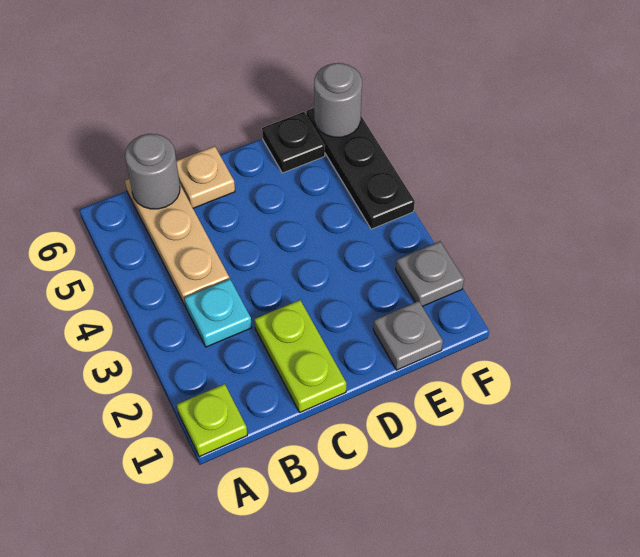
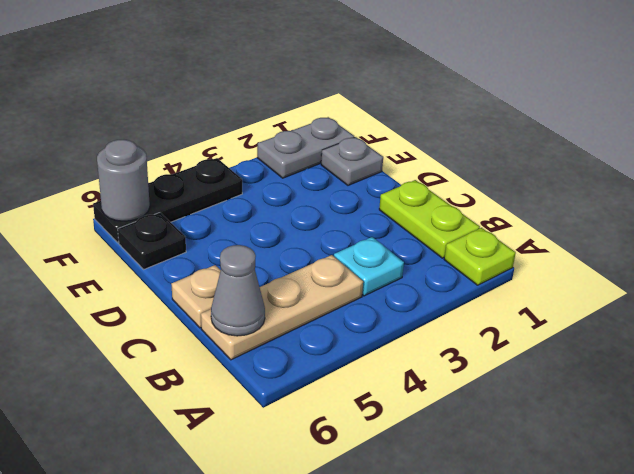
grey 1x1 round brick [125,134,180,209] -> grey 1x1 cone [211,245,265,336]
lime 1x2 plate [254,300,346,412] -> lime 1x2 plate turned to [379,180,480,258]
grey 1x1 plate [396,241,464,306] -> grey 1x2 plate [257,117,354,178]

